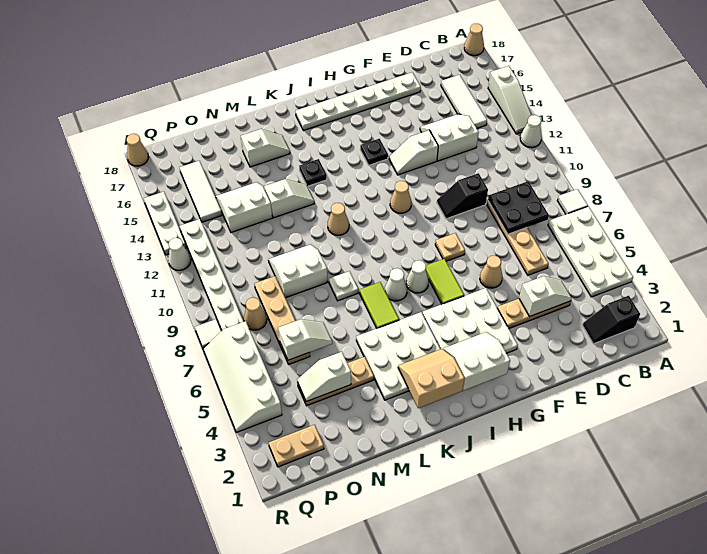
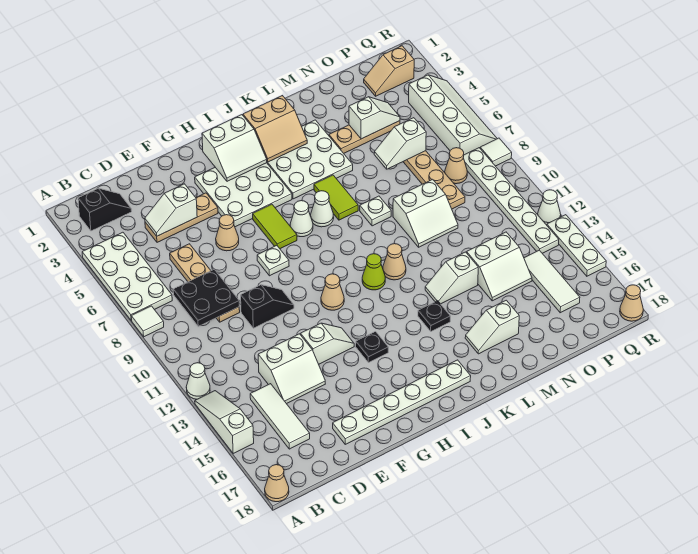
tan 1x1 plate [435,233,465,261] -> white 1x1 plate [257,245,289,276]
none -> lime 1x1 cone [362,254,385,290]
tan 1x2 plate [269,425,324,467] -> tan 1x2 slope [364,46,414,96]

